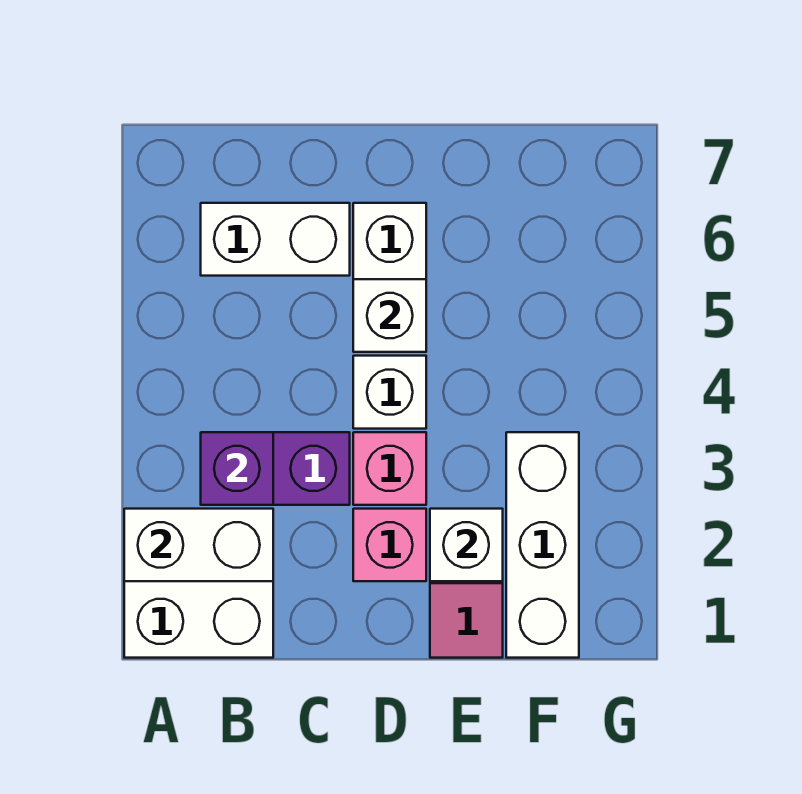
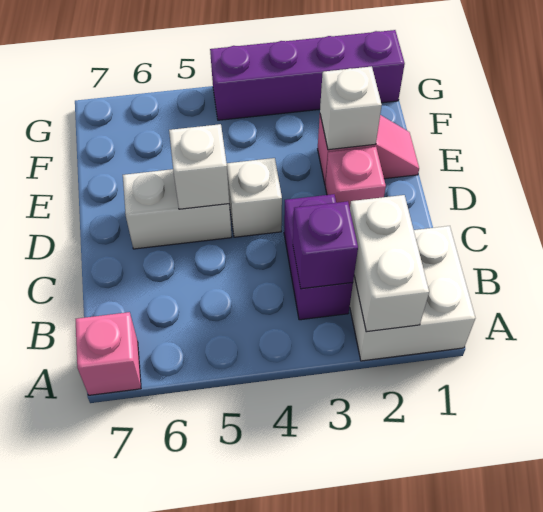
white 1x2 brick [201,203,350,276] -> none
pink 1x1 brick [353,432,426,505] -> pink 1x1 brick moved to [76,312,141,395]
white 1x3 brick [506,432,579,658] -> none
none -> purple 1x4 brick [210,30,405,120]

